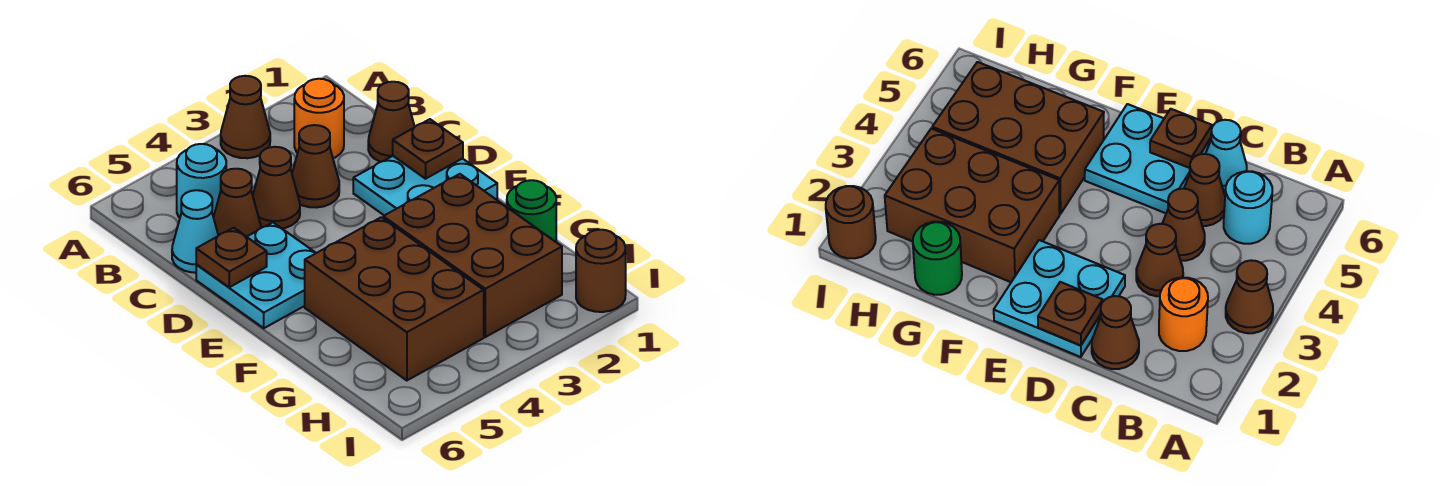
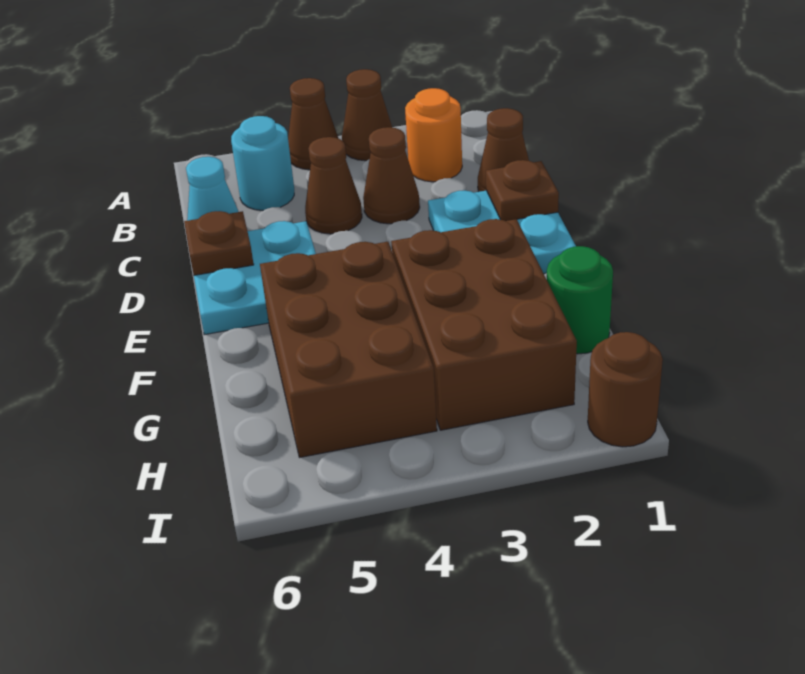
brown 1x1 cone [214,169,261,237] -> brown 1x1 cone moved to [288,78,339,170]

